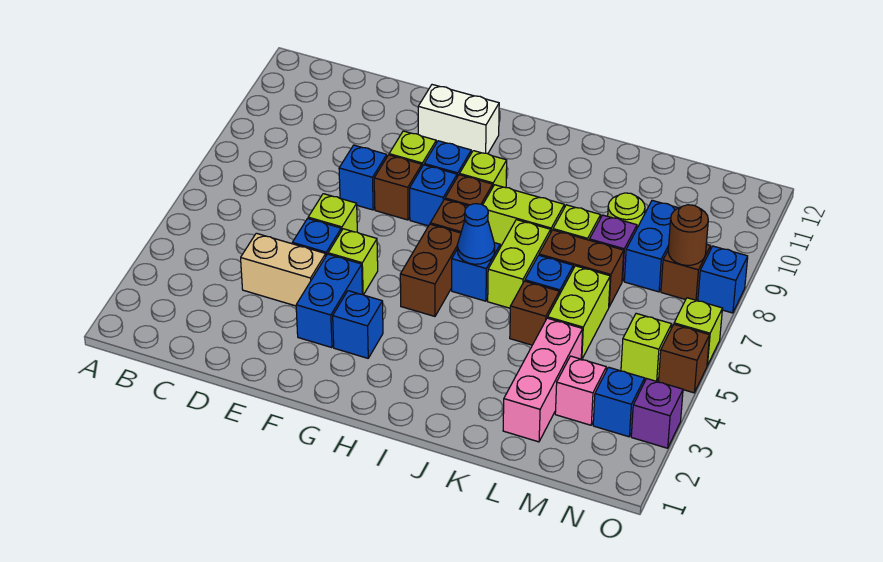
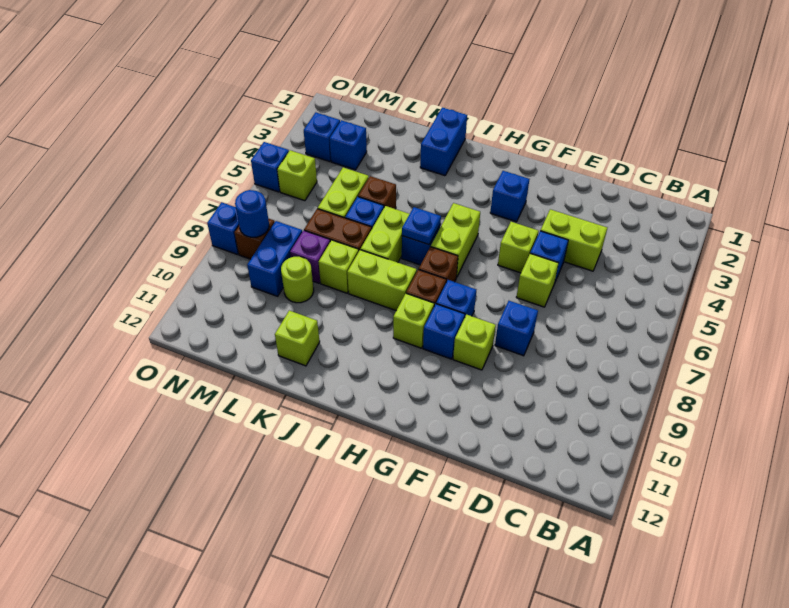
tan 1x2 brick [241,233,326,306] -> lime 1x2 brick [541,209,607,271]
blue 1x2 brick [296,254,362,348] -> blue 1x2 brick moved to [420,107,467,176]
brown 1x1 brick [374,155,422,220] -> none
white 1x2 brick [418,85,499,154] -> none
brown 1x2 brick [400,224,461,316] -> lime 1x2 brick [431,203,480,277]
blue 1x1 cone [457,204,495,264] -> blue 1x1 plate [402,207,441,245]
pink 1x3 brick [503,318,583,442] -> none
pink 1x1 brick [555,356,606,425] -> blue 1x1 brick [330,120,367,170]
brown 1x1 round brick [668,205,708,265] -> blue 1x1 round brick [235,190,269,237]
purple 1x1 brick [631,379,683,448] -> none
brown 1x1 brick [659,324,710,393] -> blue 1x1 brick [251,142,289,192]
lime 1x1 brick [674,298,722,366] -> lime 1x1 brick moved to [275,310,320,366]

